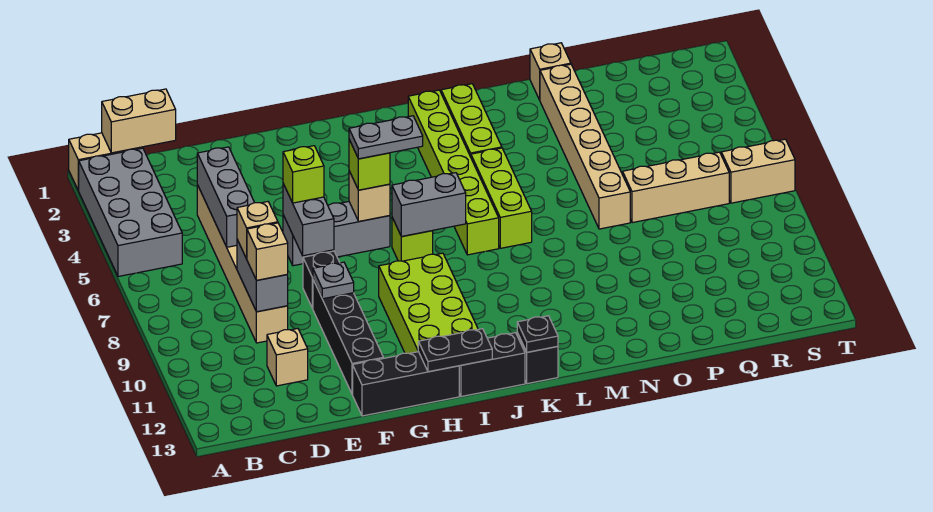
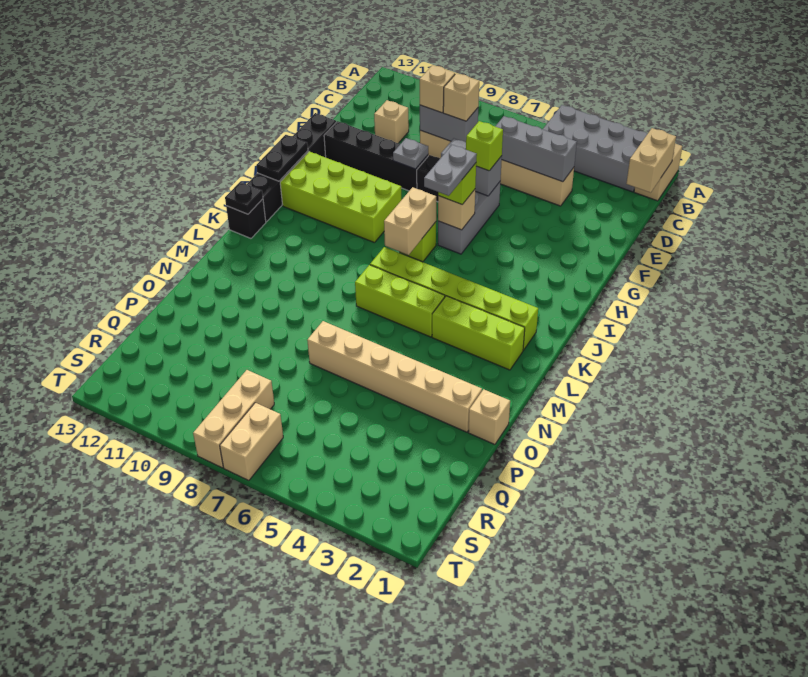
grey 1x2 brick [392,173,466,237] -> tan 1x2 brick [384,187,436,255]
tan 1x3 brick [623,152,729,223] -> tan 1x3 brick moved to [193,370,274,468]

